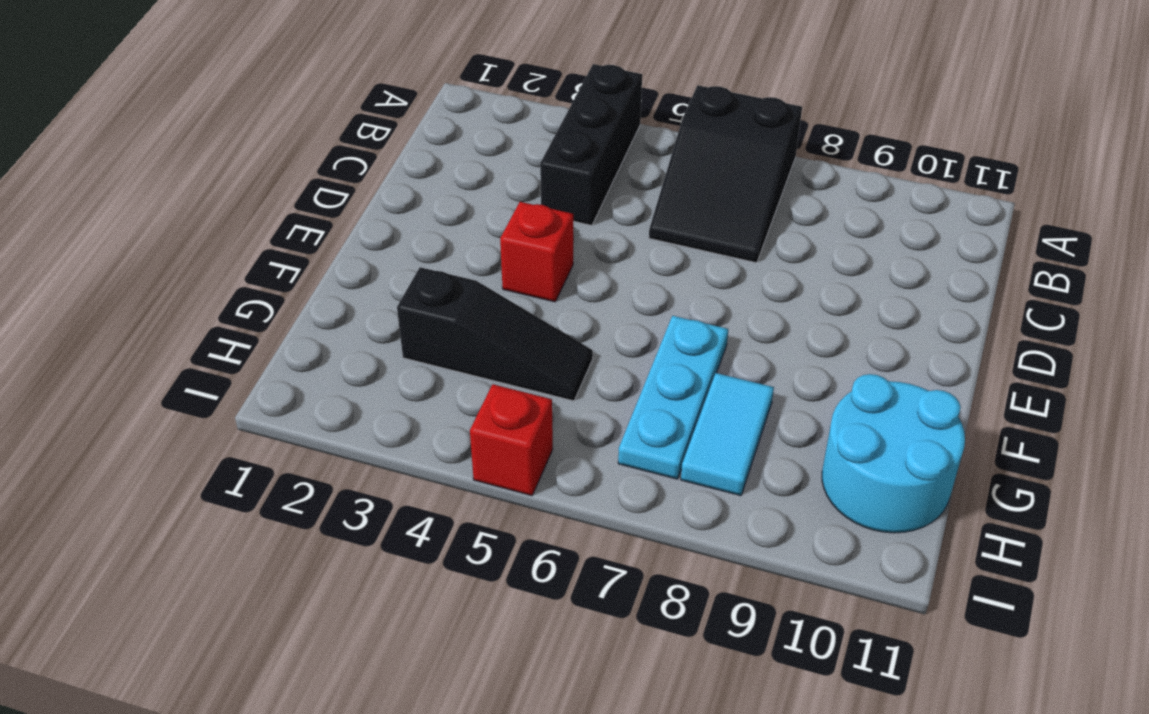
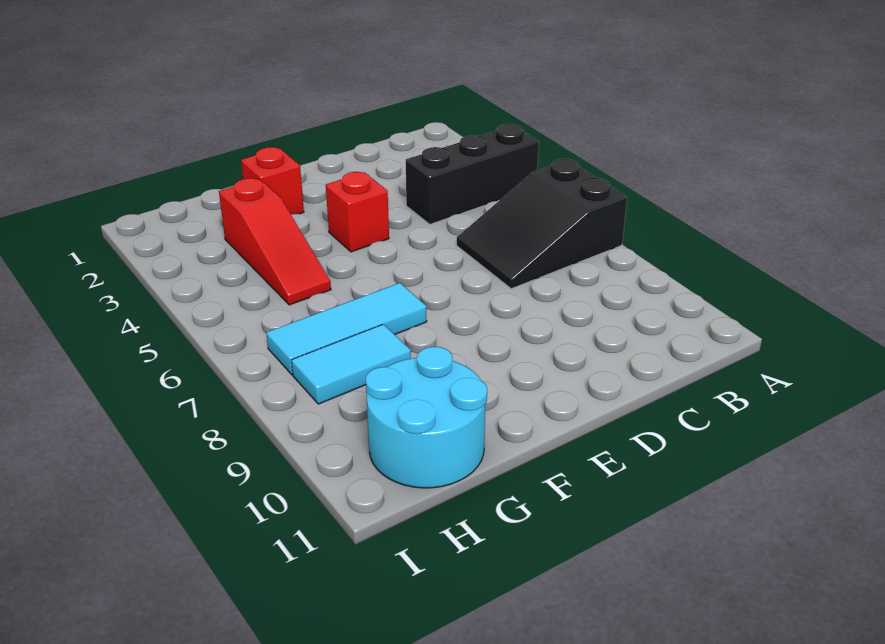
cyan 1x3 plate [618,316,728,479] -> cyan 1x3 tile [266,283,427,375]
black 1x3 slope [397,267,593,401] -> red 1x3 slope [219,178,331,305]
red 1x1 brick [470,384,553,496] -> red 1x1 brick moved to [241,147,304,215]

